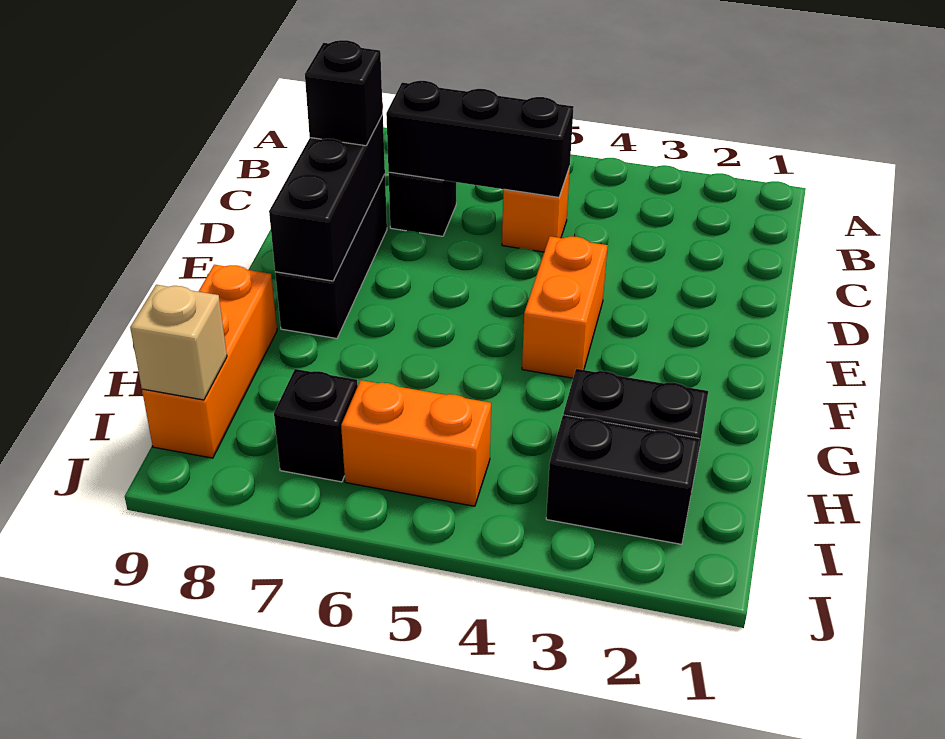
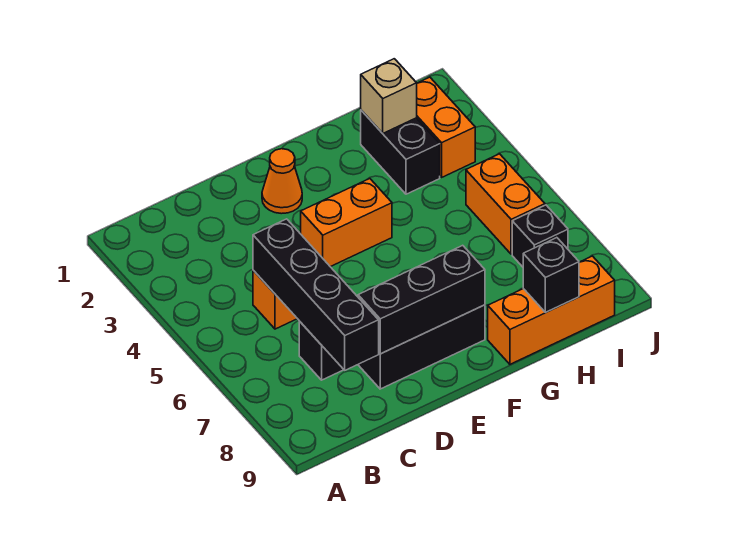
black 1x3 brick [386,81,574,197] -> black 1x4 brick [253,219,379,370]
black 1x1 brick [305,40,383,146] -> black 1x1 brick moved to [523,238,579,312]
none -> orange 1x1 cone [262,149,302,214]
black 1x2 brick [546,415,699,544] -> orange 1x2 brick [417,77,475,177]
tan 1x1 brick [130,285,227,400] -> tan 1x1 brick moved to [361,59,417,133]

